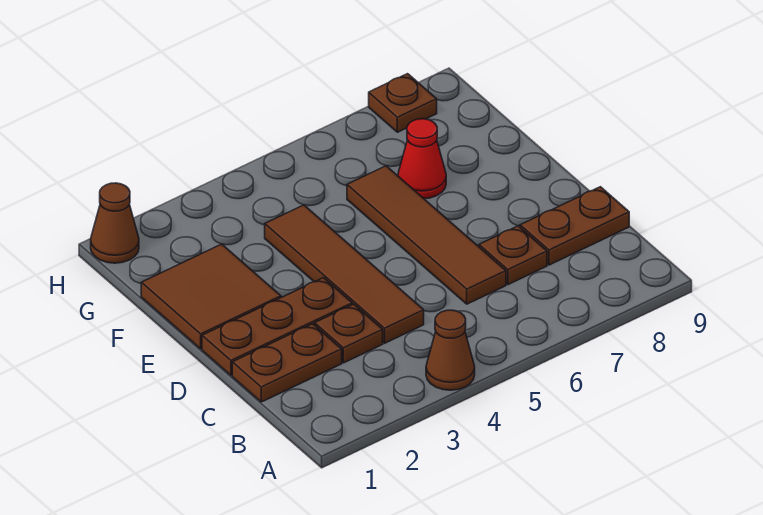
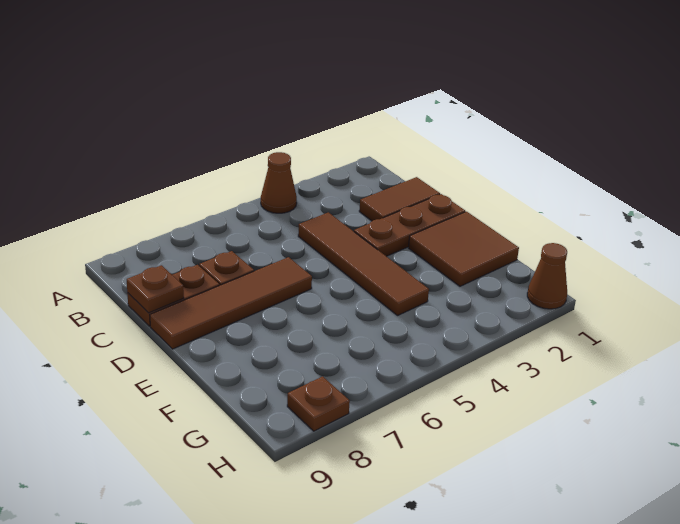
brown 1x2 plate [232,324,342,402] -> brown 1x2 tile [359,177,440,221]
brown 1x1 plate [315,304,383,363] -> brown 1x1 plate moved to [127,265,184,313]
brown 1x4 tile [347,166,506,304] -> brown 1x4 tile turned to [150,257,312,349]
red 1x1 cone [398,119,446,199] -> none

